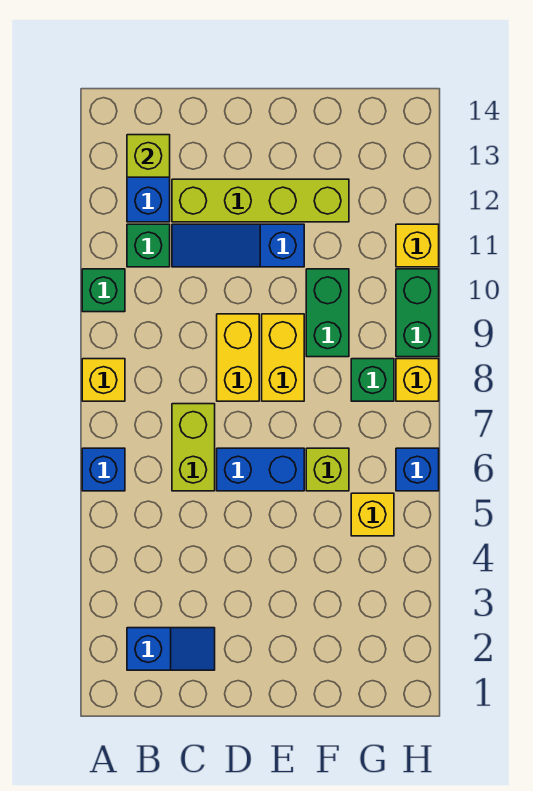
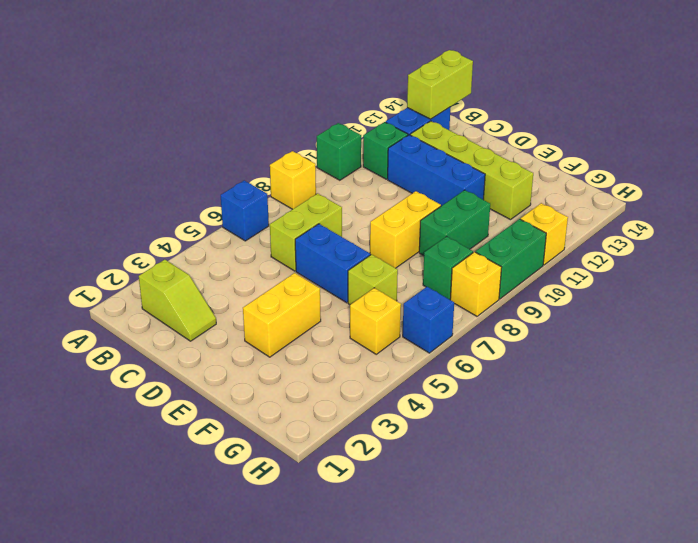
blue 1x2 slope [127,628,215,670] -> lime 1x2 slope [139,260,216,341]
lime 1x1 brick [127,135,170,177] -> lime 1x2 brick [407,50,473,119]
blue 1x3 slope [172,224,304,267] -> blue 1x3 brick [388,135,485,206]
yellow 1x2 brick [217,314,259,401] -> yellow 1x2 brick moved to [243,273,321,357]

